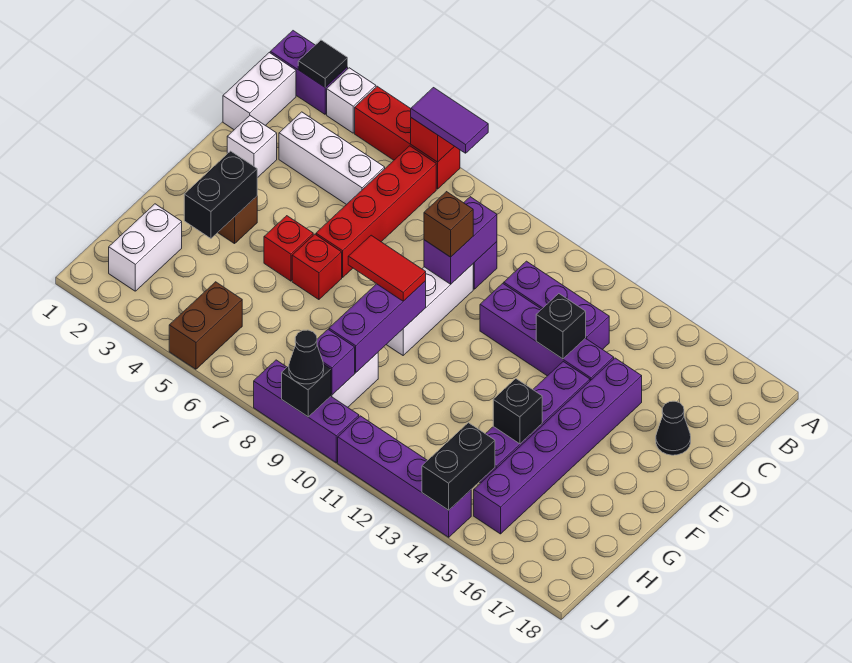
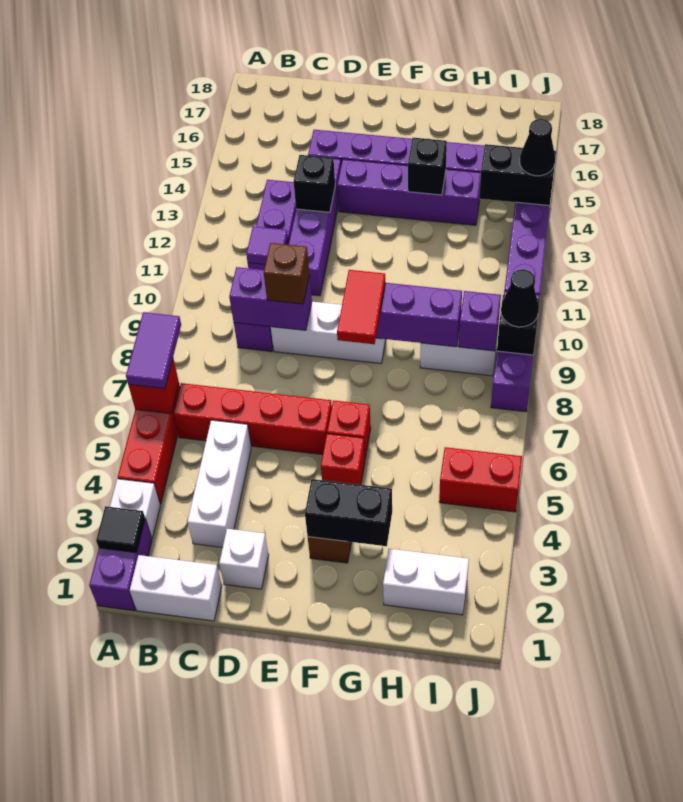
none -> purple 1x1 tile [246,226,288,264]
black 1x1 cone [656,401,691,455] -> black 1x1 cone moved to [520,119,555,176]
brown 1x2 brick [169,282,242,369] -> red 1x2 brick [439,447,522,512]

